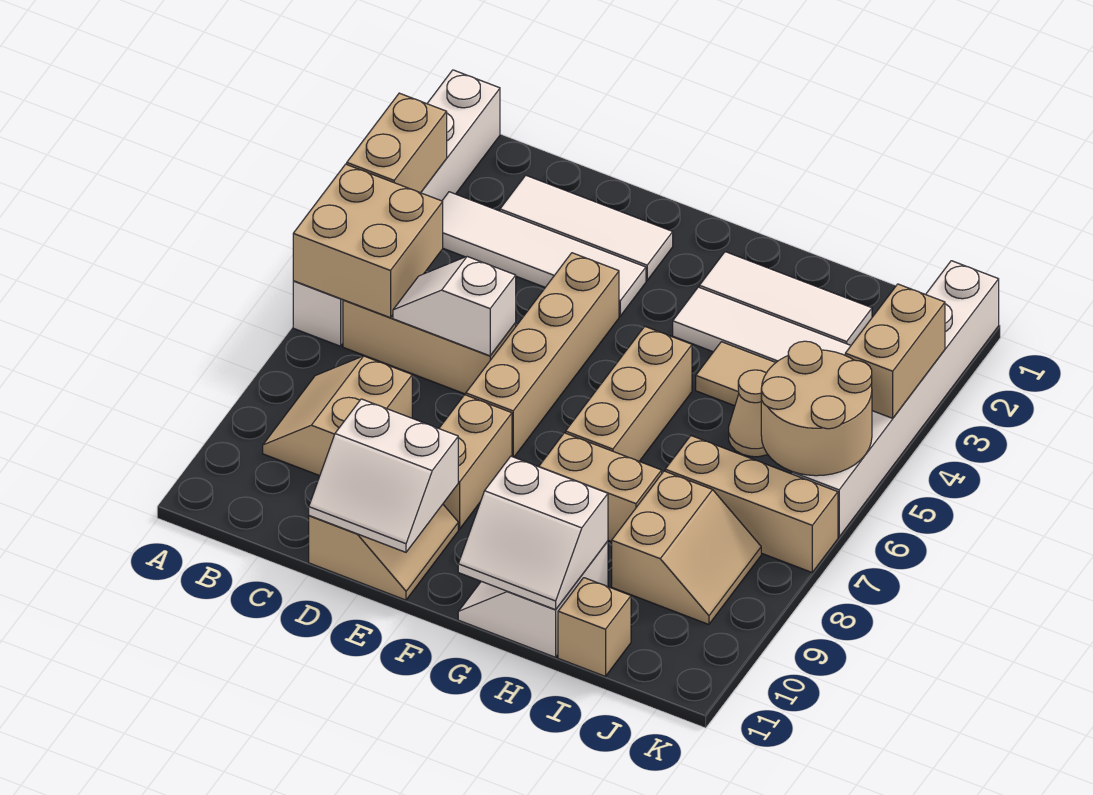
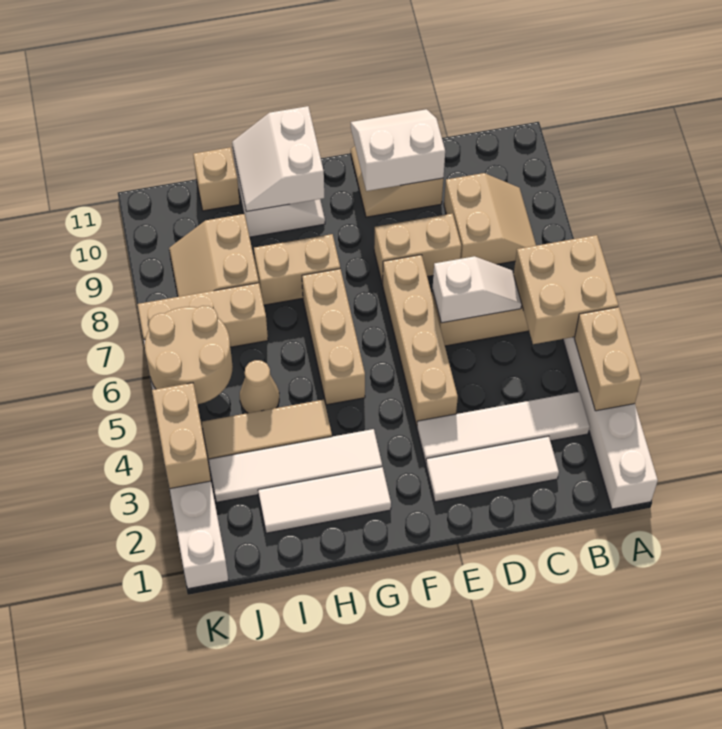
tan 1x2 brick [439,395,512,529] -> tan 1x2 brick turned to [374,214,461,284]
white 2x2 slope [458,456,608,610] -> white 2x2 slope turned to [232,106,324,212]

